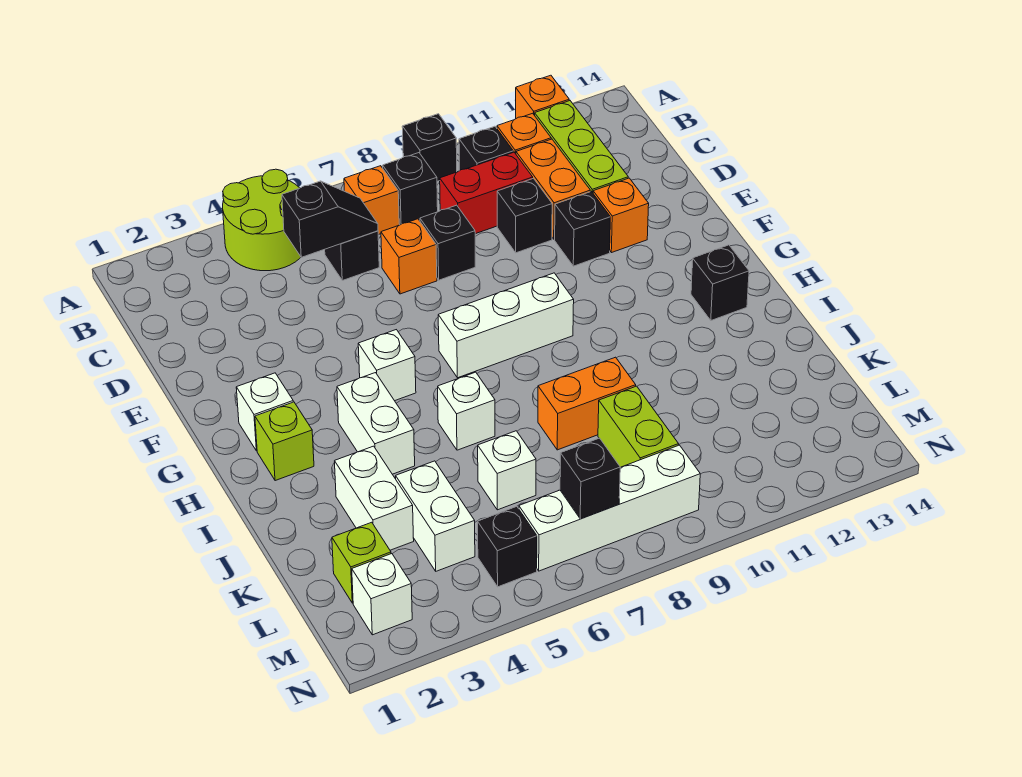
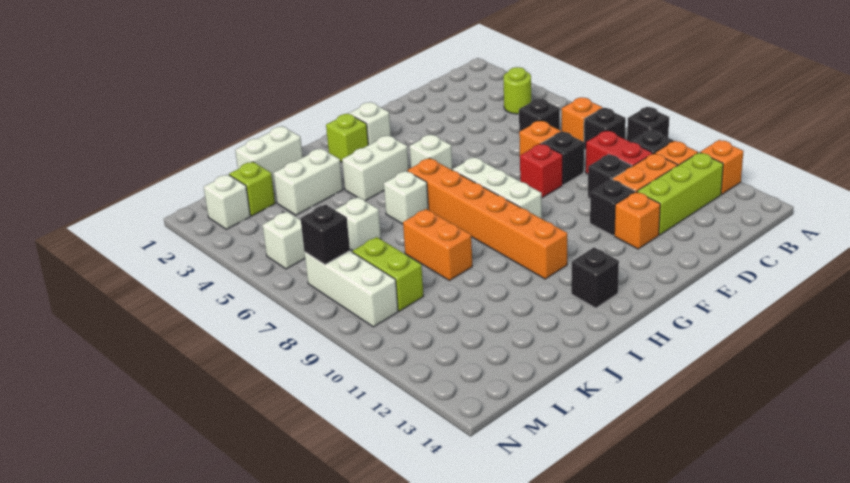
lime 2x2 round brick [223,169,301,271] -> lime 1x1 round brick [503,67,531,114]
black 1x2 slope [282,181,378,257] -> none
none -> red 1x1 brick [520,144,563,198]
none -> orange 1x6 brick [407,158,567,279]
white 1x2 brick [396,461,475,571] -> white 1x2 brick moved to [235,126,303,182]
lime 1x2 brick [598,386,678,467] -> lime 1x2 brick turned to [352,237,423,311]
black 1x1 brick [478,507,537,587] -> white 1x1 brick [263,212,305,269]
white 1x4 brick [519,445,700,571] -> white 1x3 brick [304,251,398,327]

